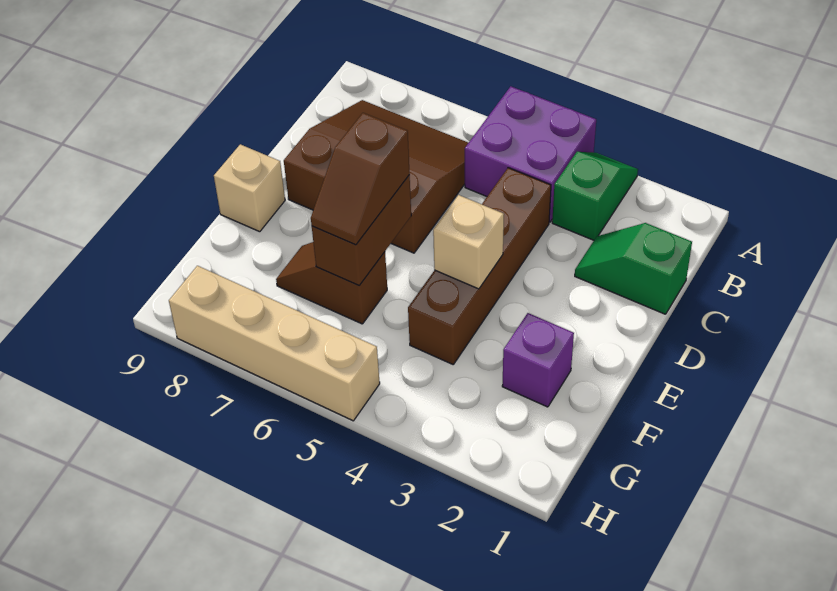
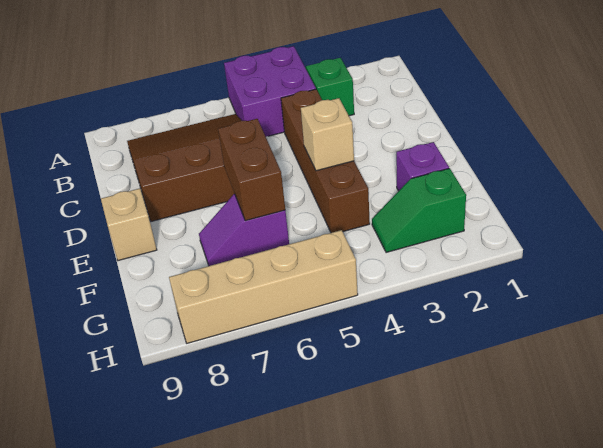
green 1x2 slope [575,223,692,314] -> green 1x2 slope moved to [372,168,466,253]
brown 1x2 slope [311,113,410,245] -> none
brown 1x2 slope [276,242,387,324] -> purple 1x2 slope [199,194,289,266]

